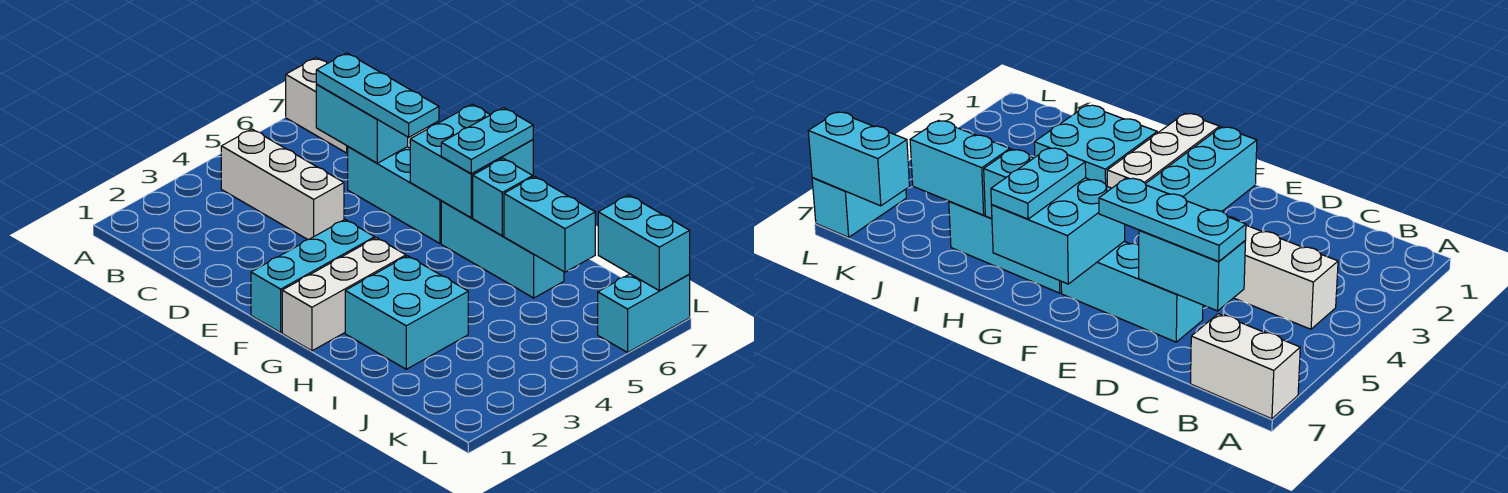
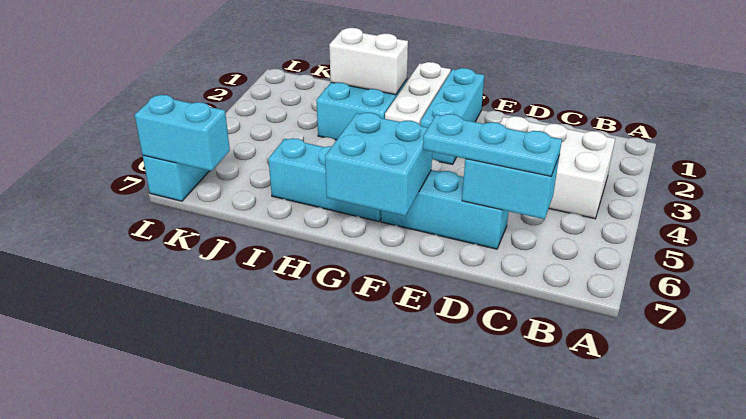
white 1x2 brick [286,58,348,153] -> white 1x2 brick moved to [329,28,408,95]
white 1x3 brick [221,129,344,240] -> white 2x3 brick [500,116,615,219]
cyan 1x2 plate [441,108,533,174] -> none
cyan 1x1 brick [473,159,533,236] -> none
cyan 1x2 brick [504,177,595,272] -> none

